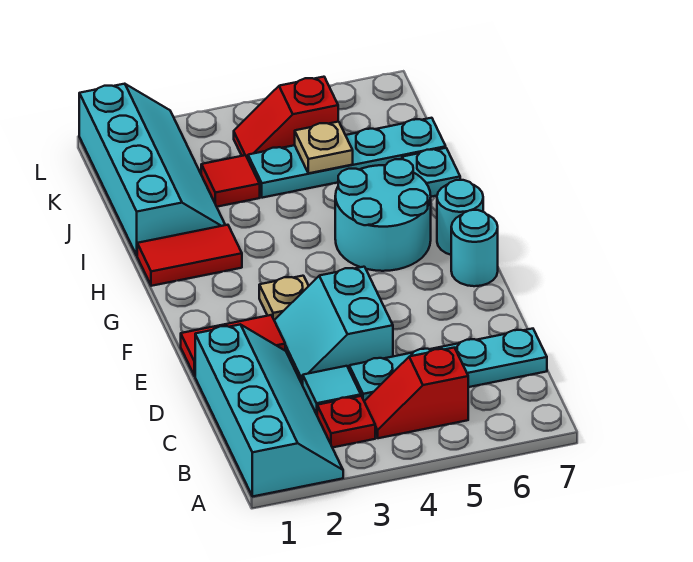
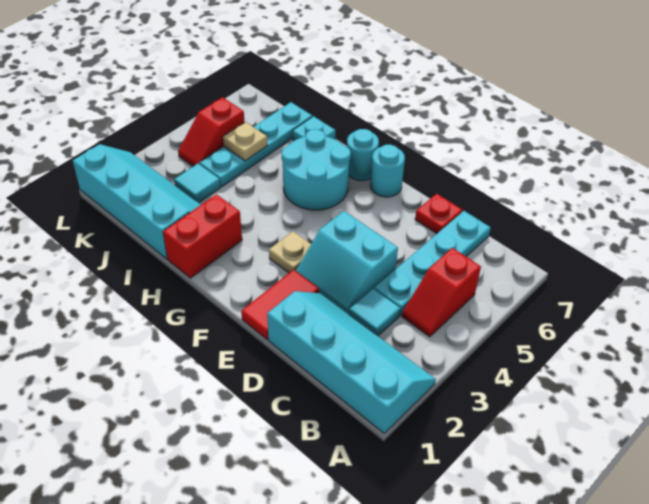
red 1x1 plate [317,396,375,448] -> red 1x1 plate moved to [415,194,462,234]
red 1x2 tile [137,225,242,286] -> red 1x2 brick [163,194,242,278]
red 1x1 tile [201,155,260,207] -> cyan 1x1 tile [174,164,220,203]

